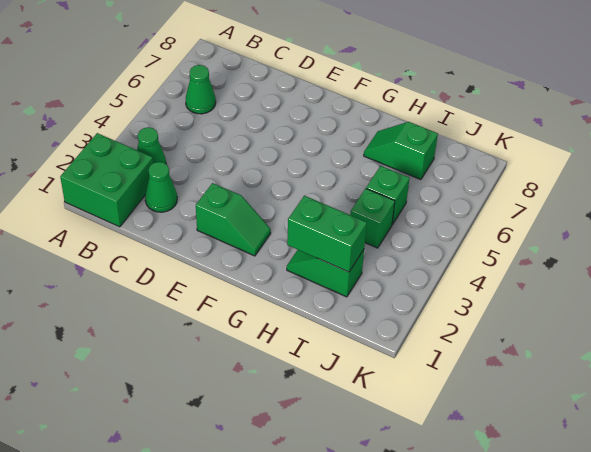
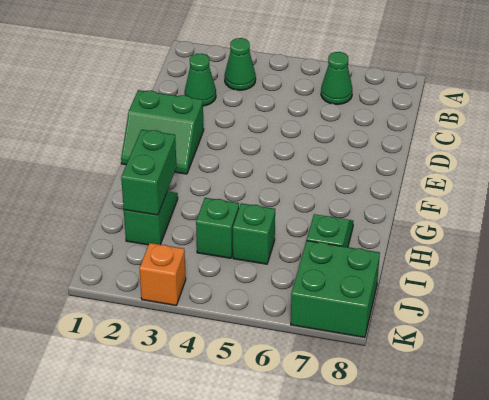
green 2x2 brick [60,133,153,227] -> green 2x2 brick moved to [291,241,380,338]
green 1x2 slope [196,183,271,256] -> green 2x2 slope [121,90,204,174]
none -> orange 1x1 brick [139,243,186,305]

